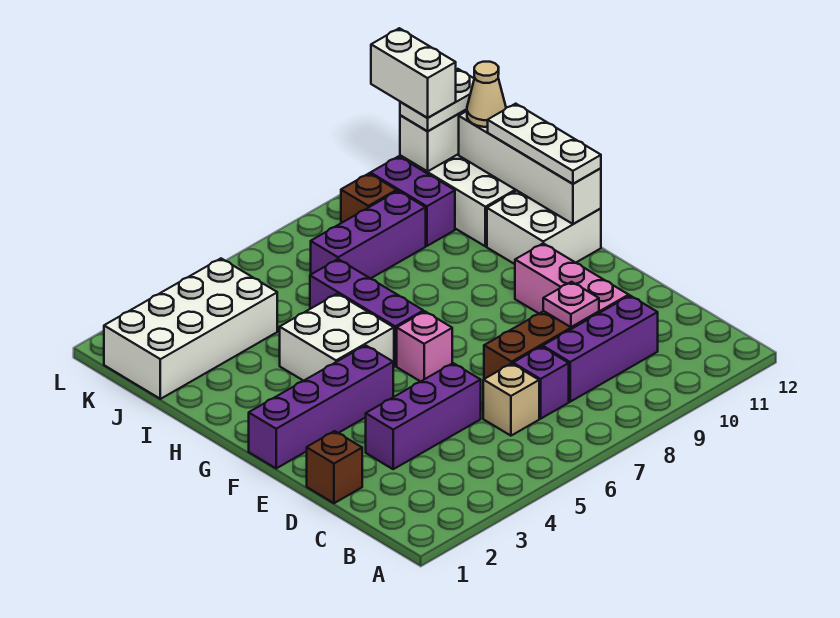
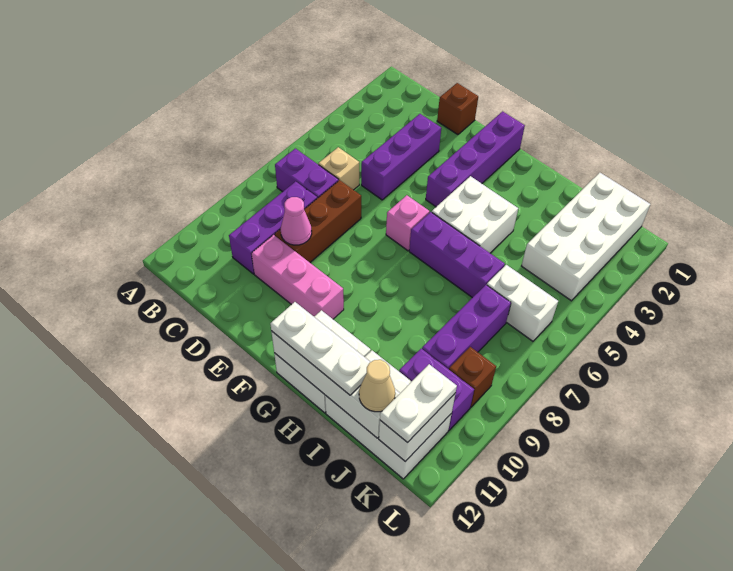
purple 1x1 brick [513,347,569,419] -> purple 1x2 brick [275,148,339,198]
pink 1x1 plate [543,282,599,327] -> pink 1x1 cone [281,197,312,245]
white 1x2 brick [371,28,456,118] -> white 1x2 brick moved to [487,265,558,341]

